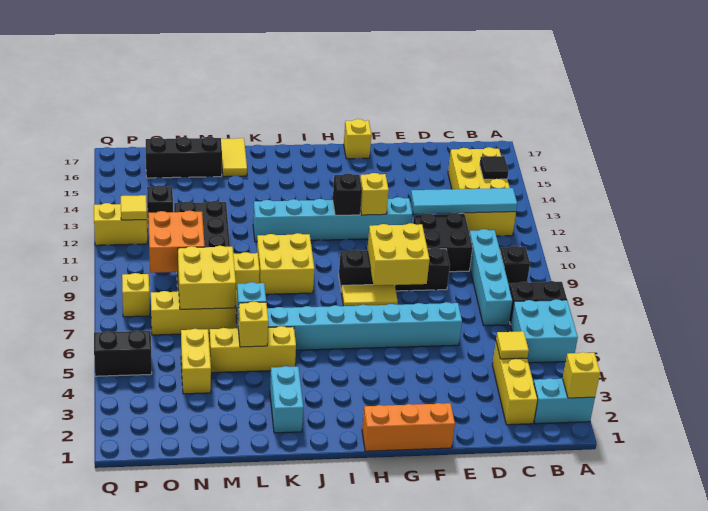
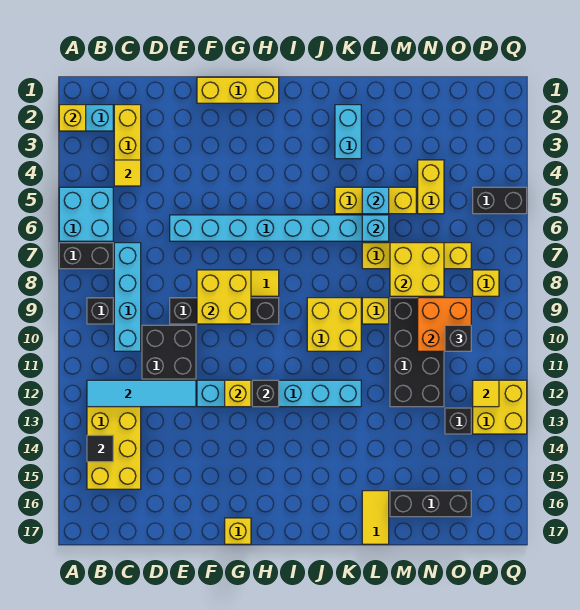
orange 1x3 brick [362,403,455,451] -> yellow 1x3 brick [197,77,279,103]
yellow 1x1 brick [238,302,268,347] -> cyan 1x1 brick [362,187,389,214]
none -> black 1x1 brick [445,325,471,351]
yellow 1x2 brick [94,203,147,245] -> yellow 2x2 brick [473,380,527,434]

